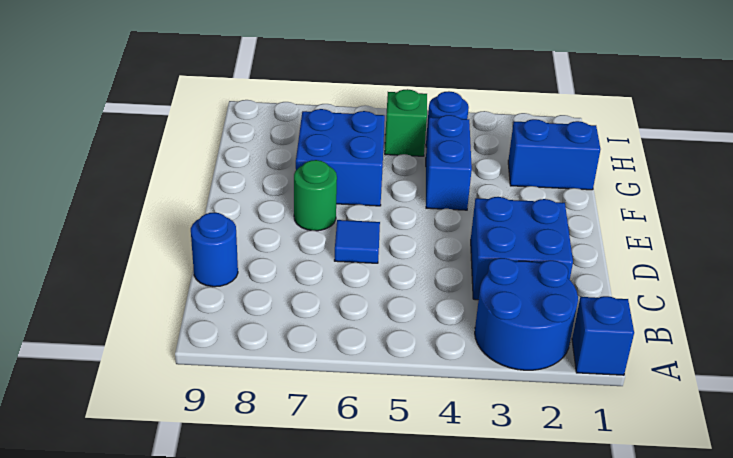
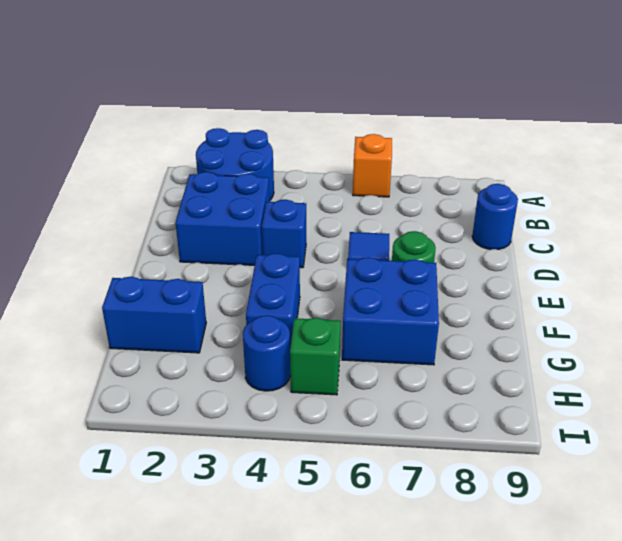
blue 1x1 brick [572,296,634,375] -> blue 1x1 brick moved to [262,200,306,268]
none -> orange 1x1 brick [353,134,392,197]

